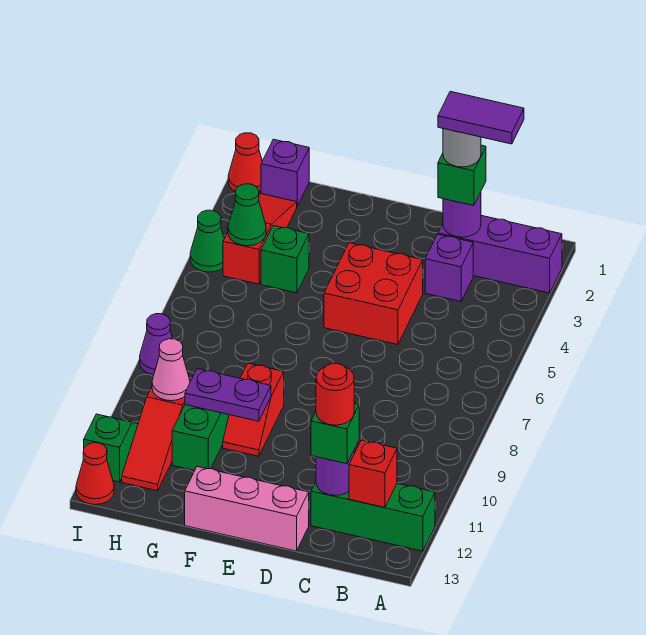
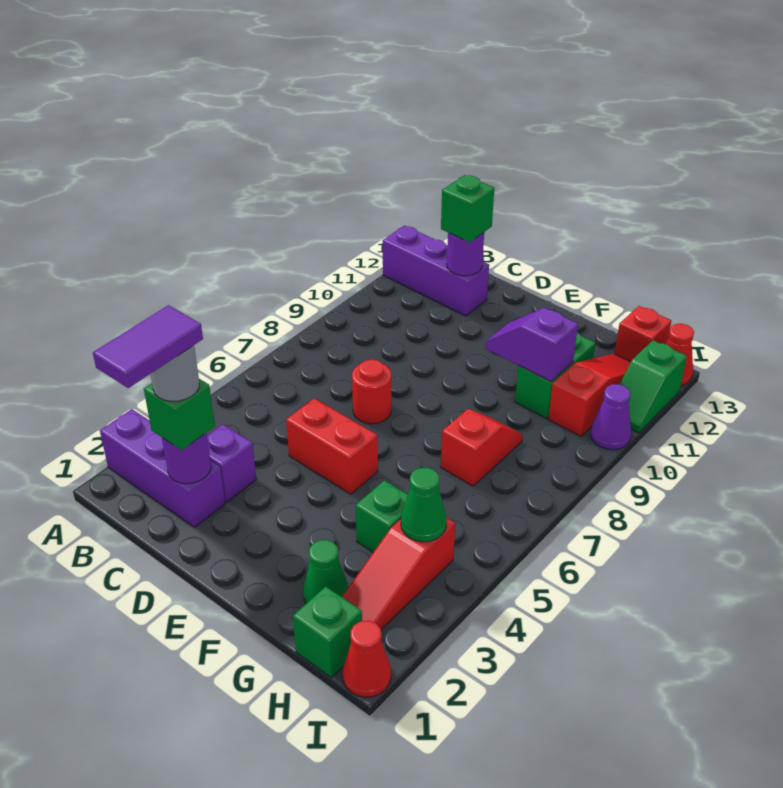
green 1x3 brick [311,482,435,551] -> purple 1x3 brick [383,226,489,316]
purple 1x2 tile [438,91,524,144] -> purple 1x2 tile turned to [93,305,203,388]
red 1x1 brick [349,440,397,508] -> red 1x1 brick moved to [615,306,671,362]
red 1x1 round brick [316,363,354,425] -> red 1x1 round brick moved to [352,360,391,424]
red 2x2 brick [324,243,423,345] -> red 1x2 brick [286,398,378,494]
pink 1x3 brick [185,467,309,551] -> none
red 1x2 slope [223,363,284,456] -> red 1x2 slope moved to [441,409,523,486]
purple 1x2 plate [185,369,271,421] -> purple 1x2 slope [485,308,578,382]
purple 1x1 brick [261,139,309,206] -> green 1x1 brick [293,586,362,678]
pink 1x1 cone [152,339,190,401] -> none
green 1x1 cone [190,210,224,272] -> green 1x1 cone moved to [303,540,348,603]
purple 1x1 cone [140,314,173,375] -> purple 1x1 cone moved to [591,384,631,450]

